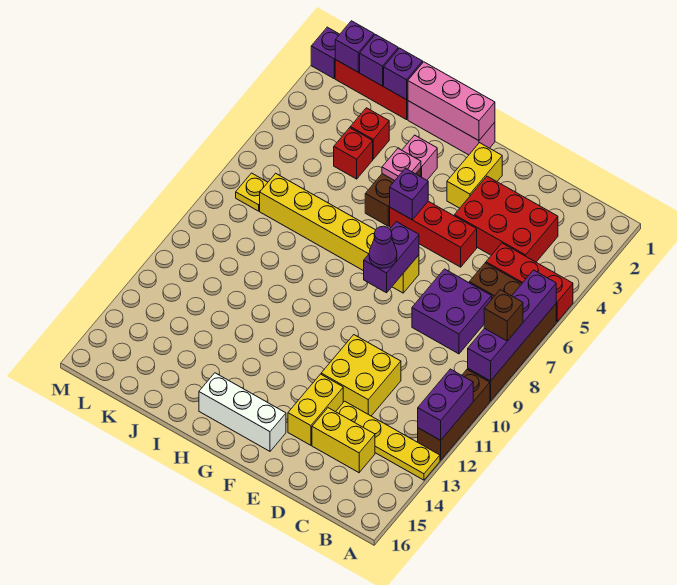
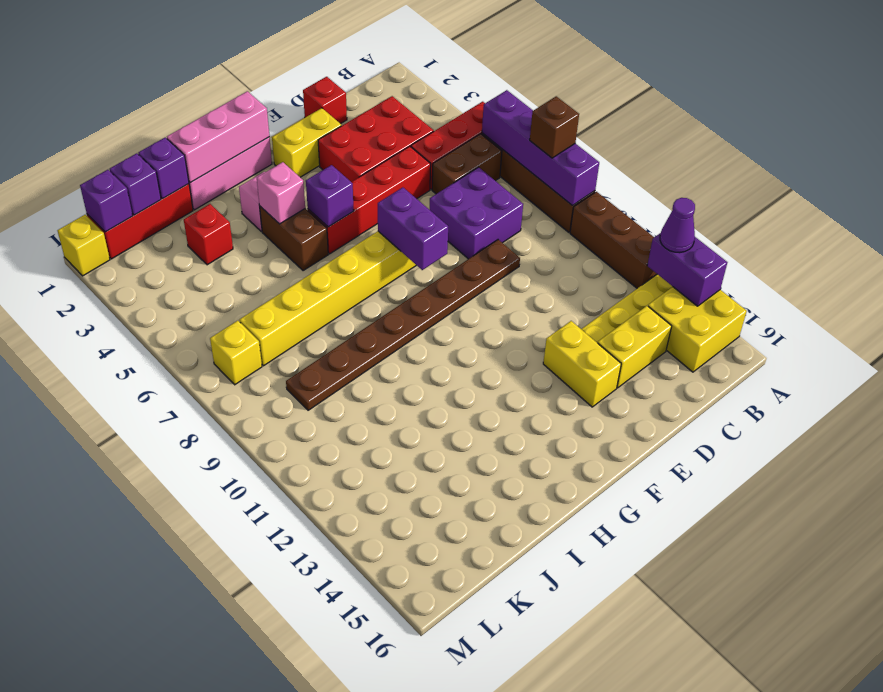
purple 1x2 brick [418,369,473,440] -> purple 1x2 brick moved to [647,233,727,306]
none -> brown 1x8 plate [286,240,520,410]
yellow 2x2 brick [321,335,401,416] -> yellow 2x2 brick moved to [648,287,747,372]
red 1x3 brick [390,201,477,267] -> red 1x4 brick [308,146,431,254]
yellow 1x2 brick [447,143,502,208] -> yellow 1x2 brick turned to [272,108,341,177]
purple 1x1 cone [369,226,397,268] -> purple 1x1 cone moved to [660,198,695,253]
white 1x3 brick [199,373,286,451] -> none
pink 1x1 plate [382,148,421,181] -> pink 1x1 brick [257,162,305,224]
red 1x1 brick [334,128,373,179] -> red 1x1 brick moved to [303,77,347,124]
yellow 1x1 plate [236,173,268,211] -> yellow 1x1 brick [210,321,262,385]
purple 1x1 brick [311,27,340,78] -> yellow 1x1 brick [58,215,110,276]

